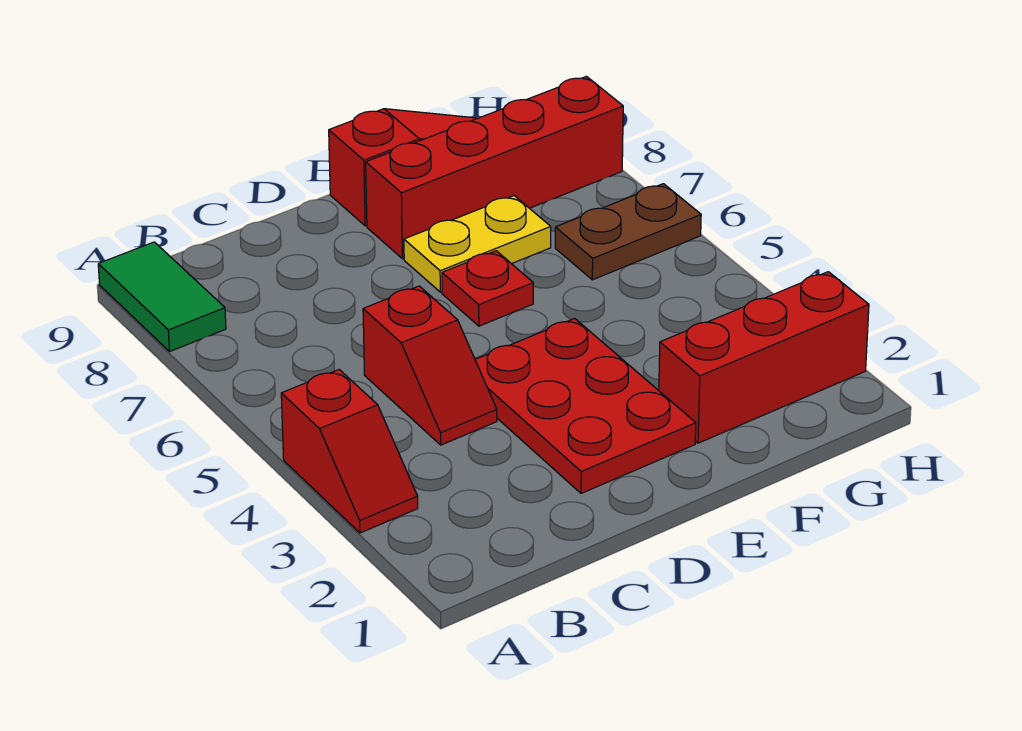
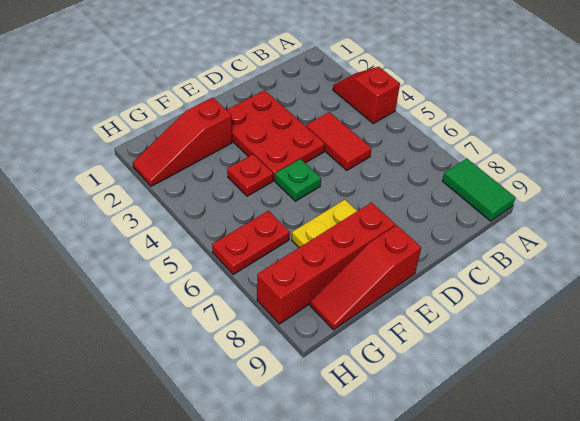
red 1x2 slope [363,286,497,445] -> red 1x2 tile [306,112,372,170]
none -> green 1x1 plate [275,159,321,201]
red 1x1 plate [442,251,533,326] -> red 1x1 plate moved to [227,154,273,196]
red 1x3 brick [659,272,869,443] -> red 1x3 slope [133,97,232,186]
brown 1x2 plate [555,184,701,280] -> red 1x2 plate [212,211,290,274]

